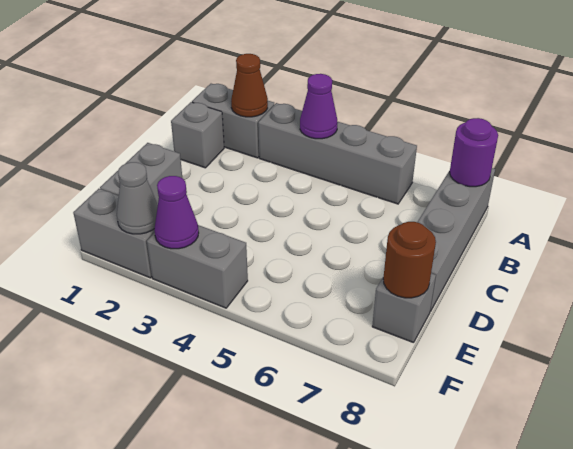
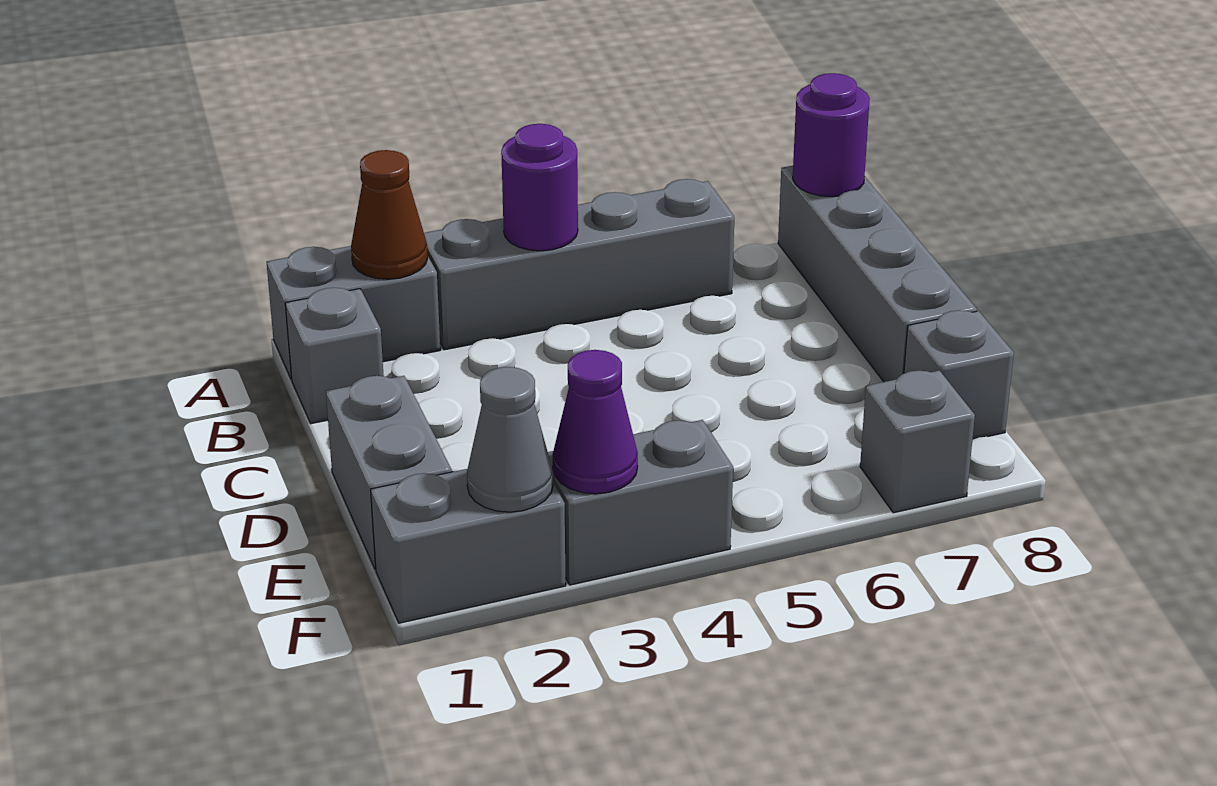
purple 1x1 cone [300,74,338,139] -> purple 1x1 round brick [501,124,578,251]
brown 1x1 round brick [383,222,436,298] -> none
none -> grey 1x1 brick [860,371,975,513]

